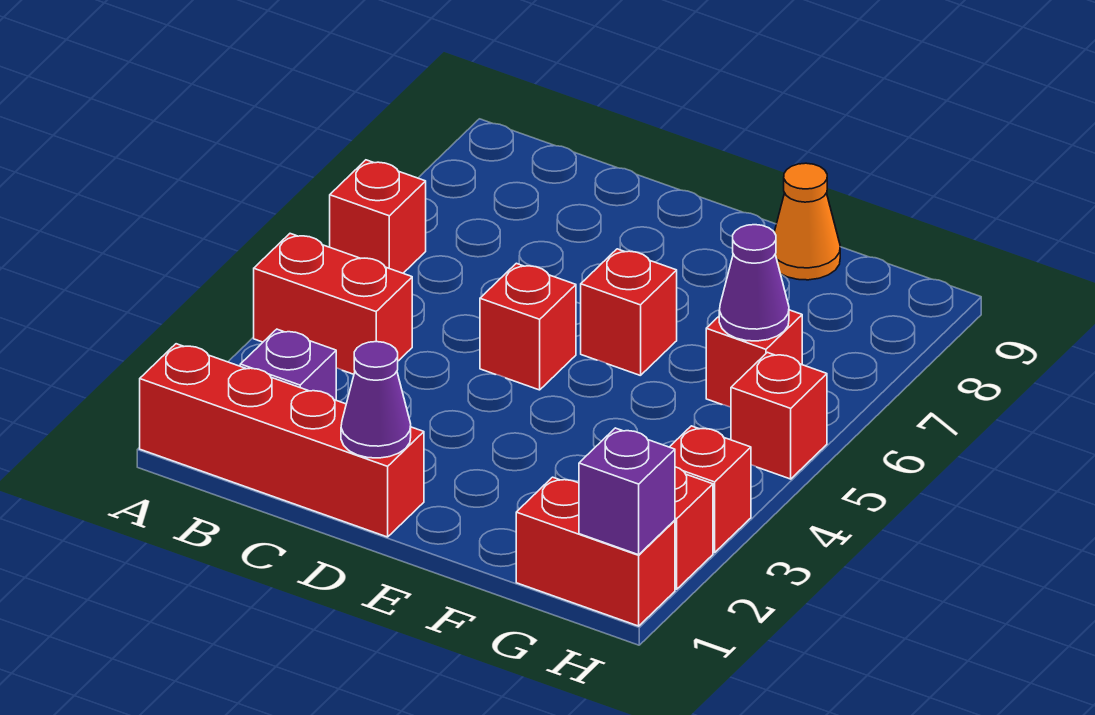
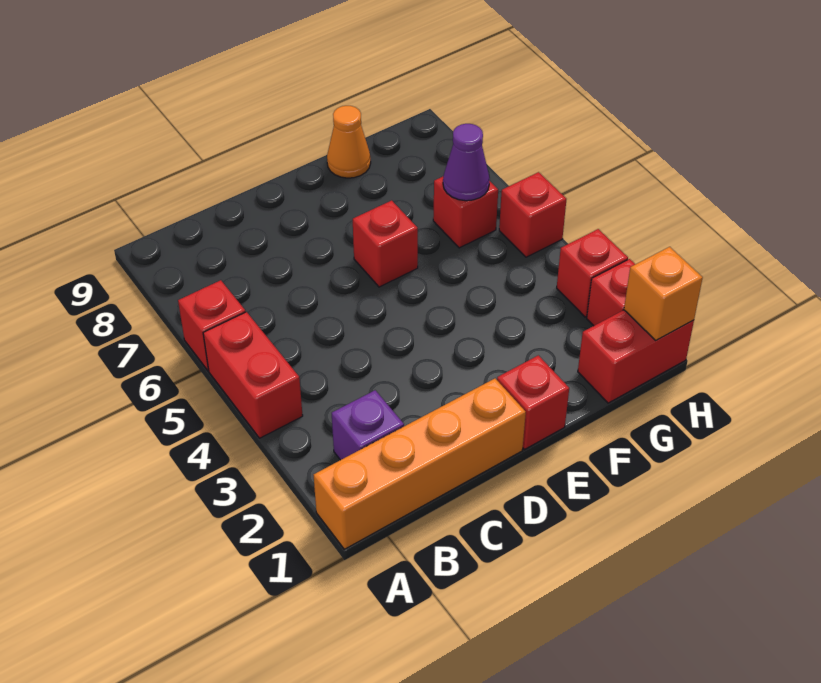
red 1x4 brick [140,344,424,537] -> orange 1x4 brick [314,378,526,549]
red 1x2 brick [254,234,412,374] -> red 1x2 brick turned to [203,312,303,438]
purple 1x1 cone [341,342,411,458] -> none
red 1x1 brick [480,263,576,390] -> red 1x1 brick moved to [497,355,569,450]
purple 1x1 brick [579,428,675,555] -> orange 1x1 brick [624,247,703,340]

